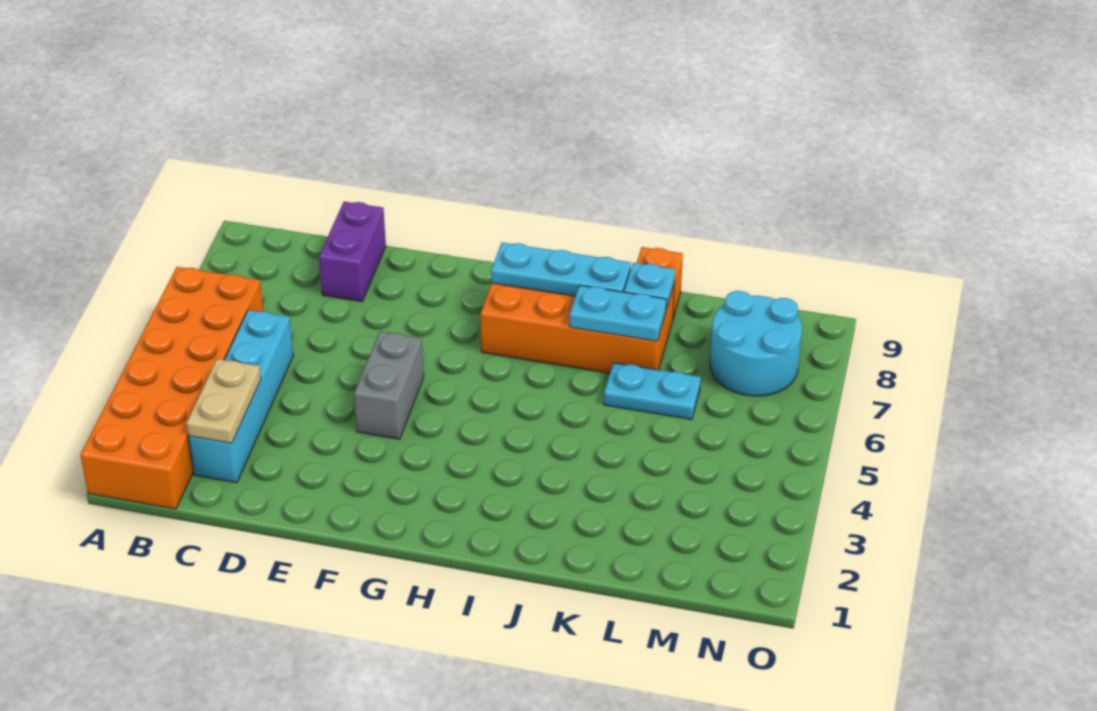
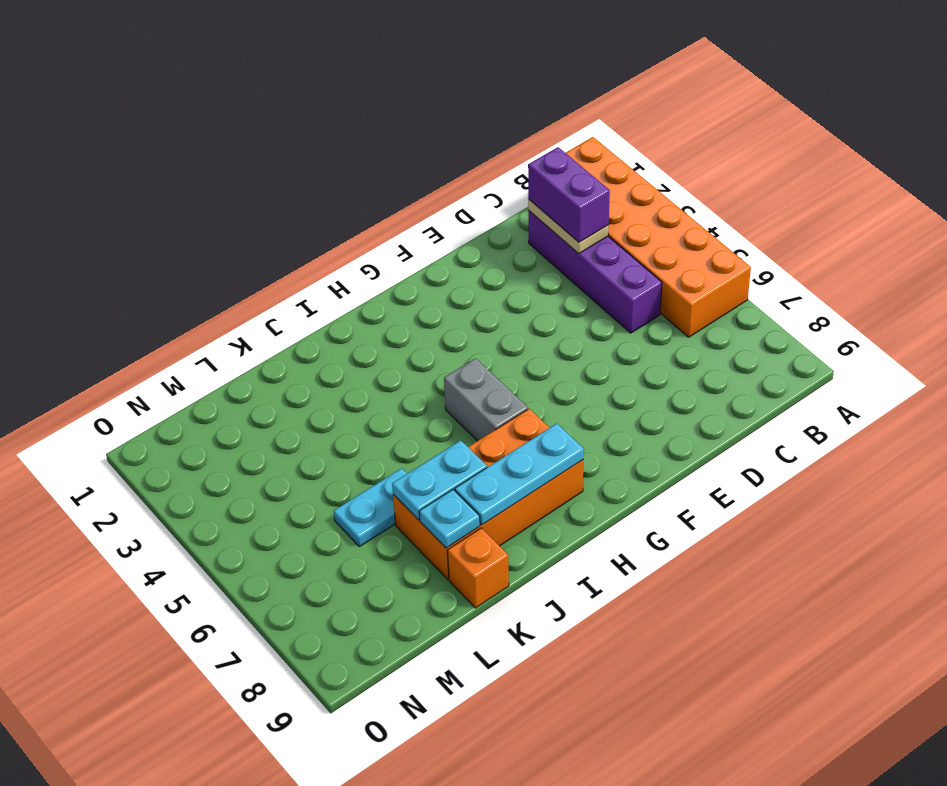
cyan 1x4 brick [188,310,293,483] -> purple 1x4 brick [529,211,662,333]
purple 1x2 brick [319,202,386,302] -> purple 1x2 brick moved to [528,147,610,242]
grey 1x2 brick [354,331,424,439] -> grey 1x2 brick moved to [444,358,528,441]
cyan 2x2 round brick [710,291,802,396] -> none

